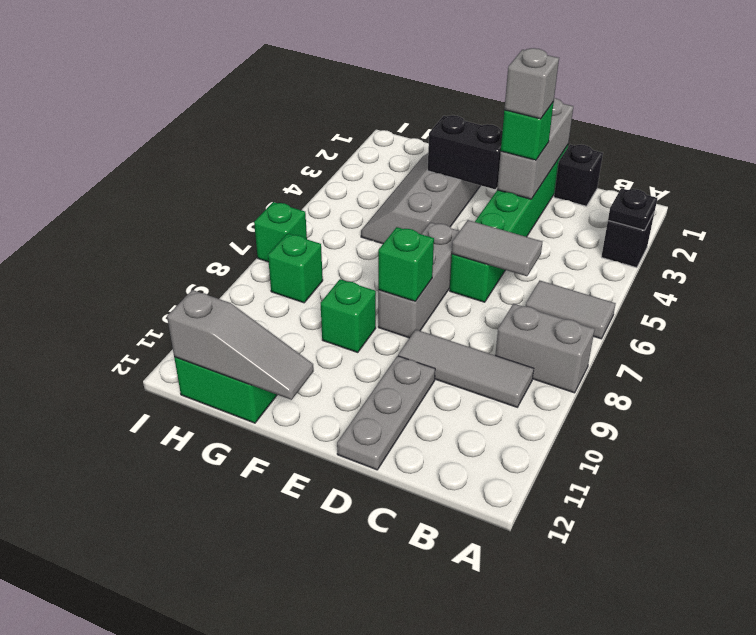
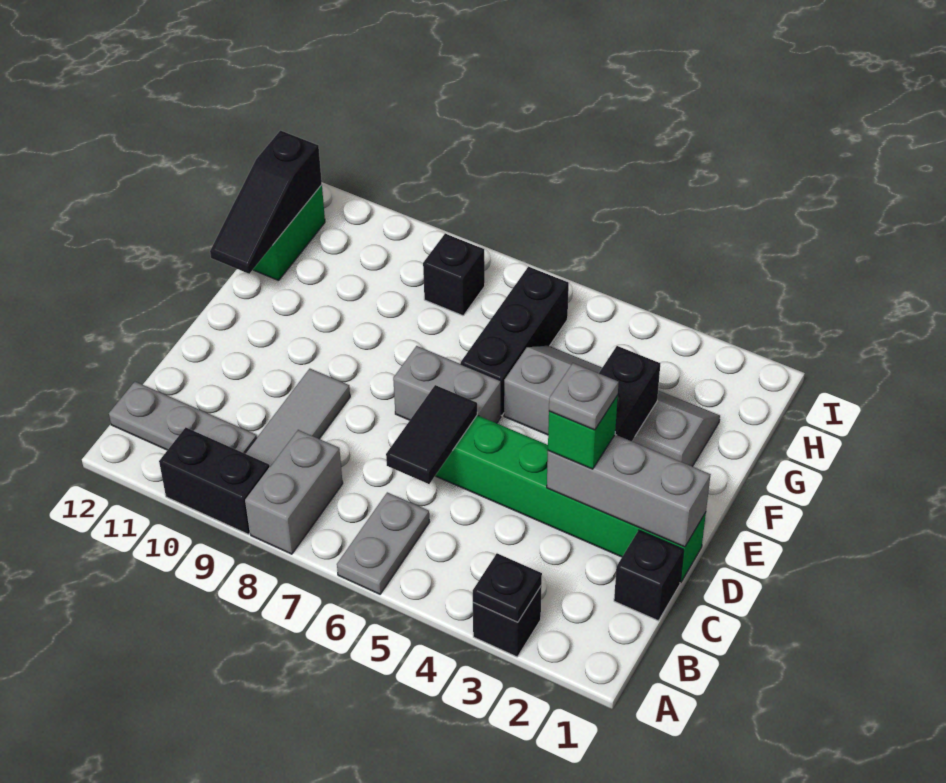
grey 1x2 tile [526,281,616,339] -> grey 1x2 plate [337,492,430,594]
none -> black 1x2 brick [159,427,270,534]
grey 1x2 tile [452,220,542,276] -> black 1x2 tile [386,385,477,484]
grey 1x1 brick [504,48,559,119] -> grey 1x1 plate [549,363,619,430]
grey 1x3 plate [337,356,435,470] -> grey 1x3 plate moved to [109,382,257,453]
grey 1x3 brick [378,222,459,338] -> grey 1x2 brick [393,346,501,423]
green 1x1 brick [378,227,434,301] -> none
none -> black 1x3 brick [461,266,569,416]
green 1x1 brick [321,279,376,352] -> none
grey 1x3 slope [167,290,314,400] -> black 1x3 slope [210,131,322,274]
green 1x1 brick [268,233,323,303] -> black 1x1 brick [423,234,485,316]
green 1x1 brick [254,202,307,262] -> none

